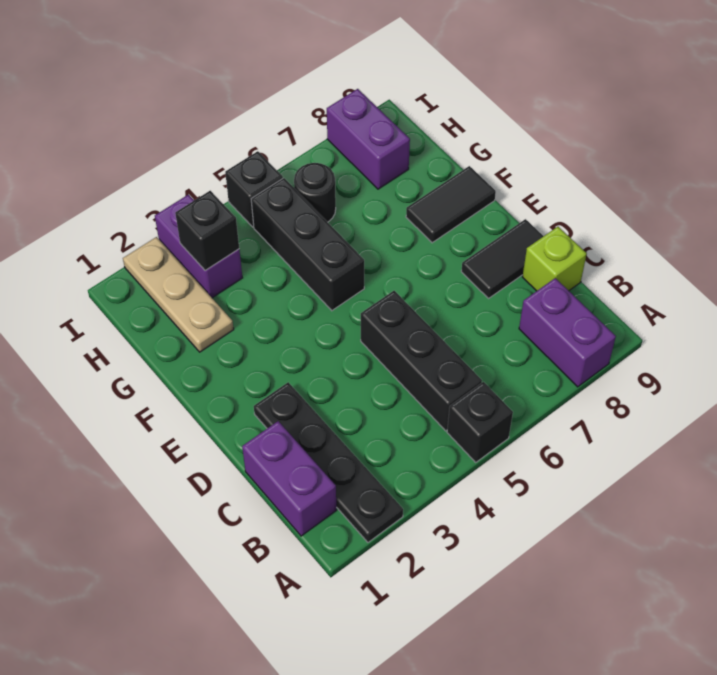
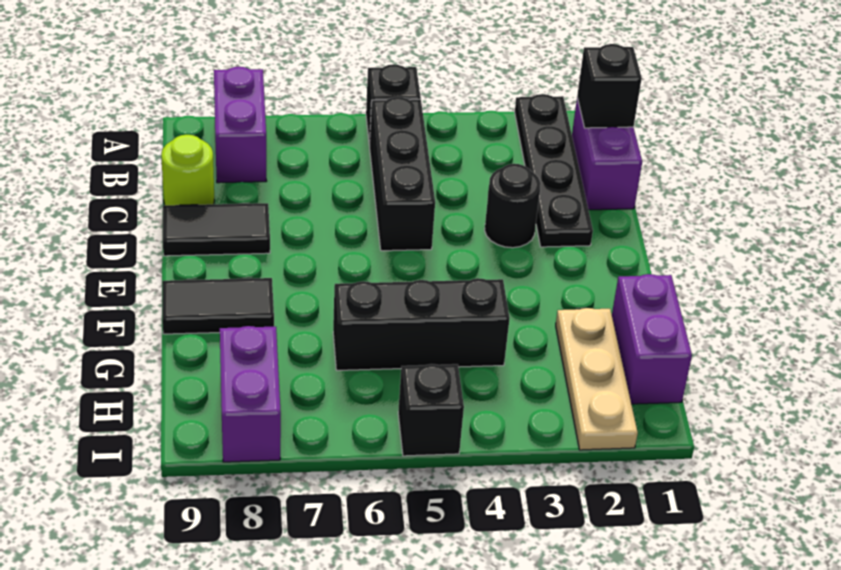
lime 1x1 brick [522,227,587,291] -> lime 1x1 round brick [161,135,214,205]
black 1x3 brick [251,178,364,310] -> black 1x3 brick turned to [333,278,510,370]
purple 1x2 brick [155,195,242,298] -> purple 1x2 brick moved to [612,274,692,404]
black 1x1 brick [175,191,239,271] -> black 1x1 brick moved to [577,44,642,128]
black 1x1 round brick [294,163,336,222] -> black 1x1 round brick moved to [485,164,541,248]

